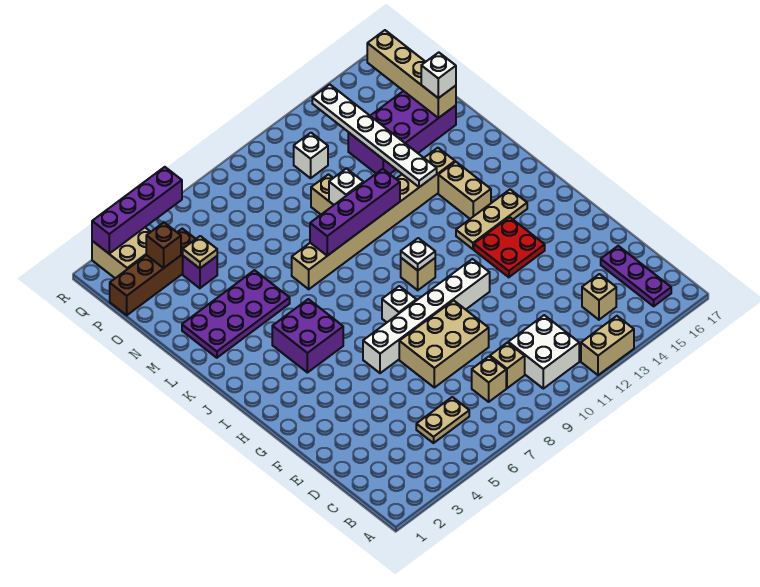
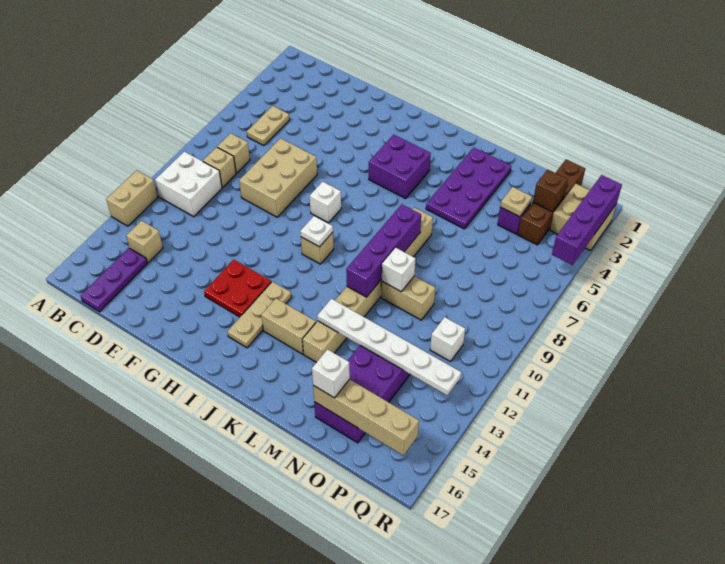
purple 1x3 plate [601,246,671,306] -> purple 1x3 plate turned to [80,248,147,312]
white 1x6 brick [363,259,490,373] -> none

